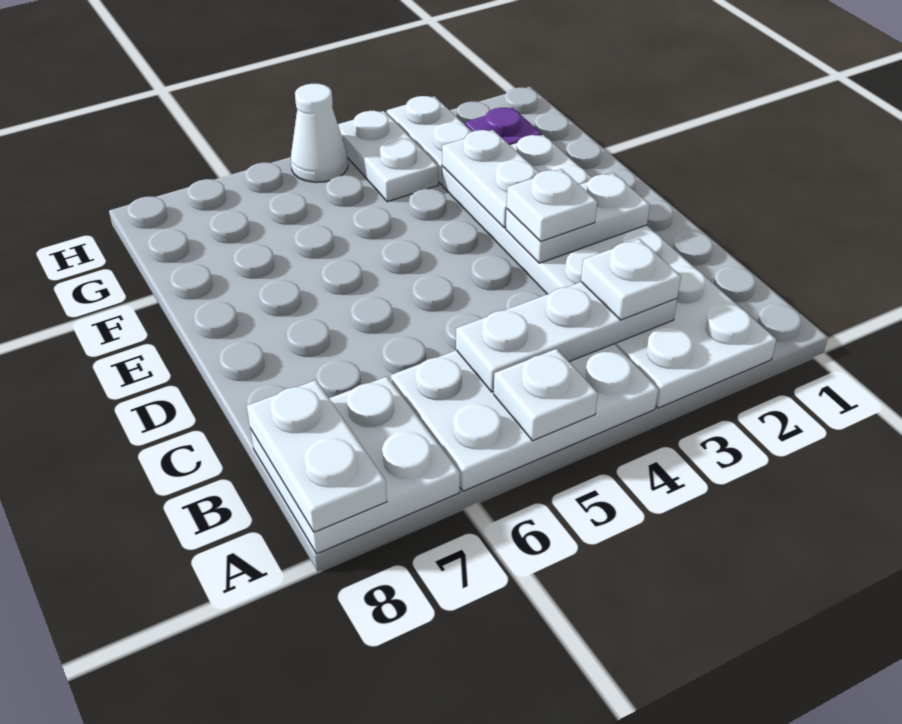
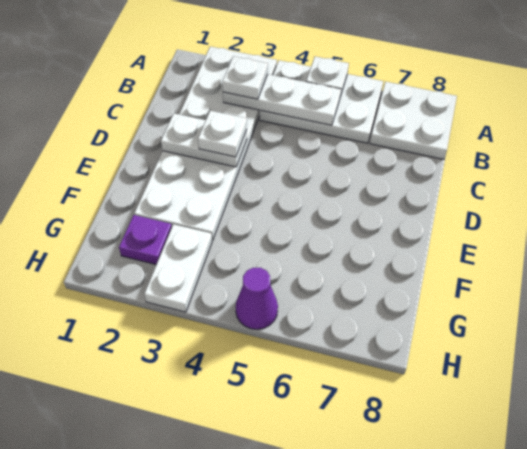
white 1x2 plate [247,380,387,532] -> none
white 1x2 plate [442,130,539,228] -> none
white 1x2 plate [338,111,438,202] -> none
white 1x1 cone [291,84,348,182] -> purple 1x1 cone [236,268,278,329]

